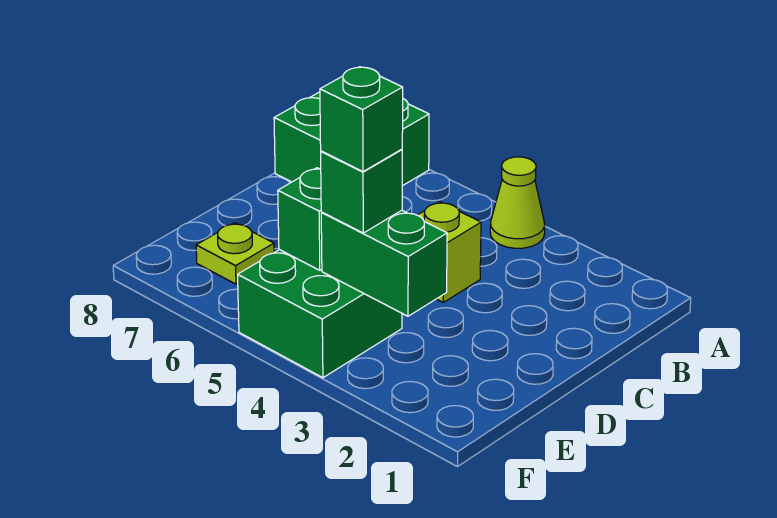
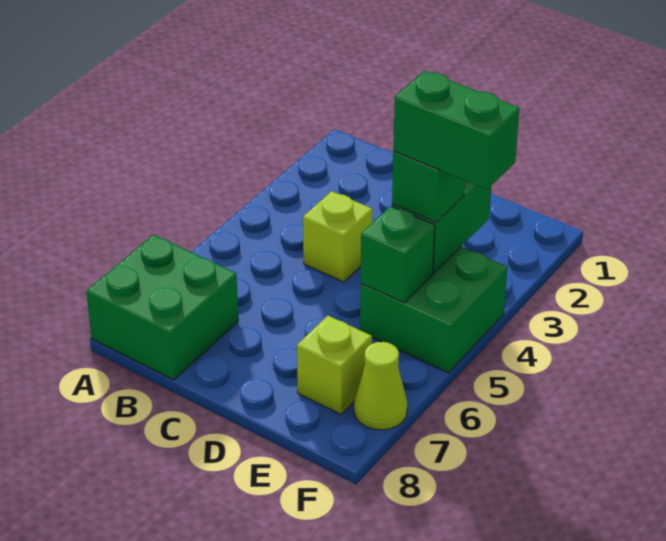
lime 1x1 cone [490,157,545,248] -> lime 1x1 cone moved to [354,342,407,430]
green 1x1 brick [320,67,403,172] -> green 1x2 brick [393,71,519,189]
lime 1x1 plate [196,223,274,284] -> lime 1x1 brick [297,316,372,414]

